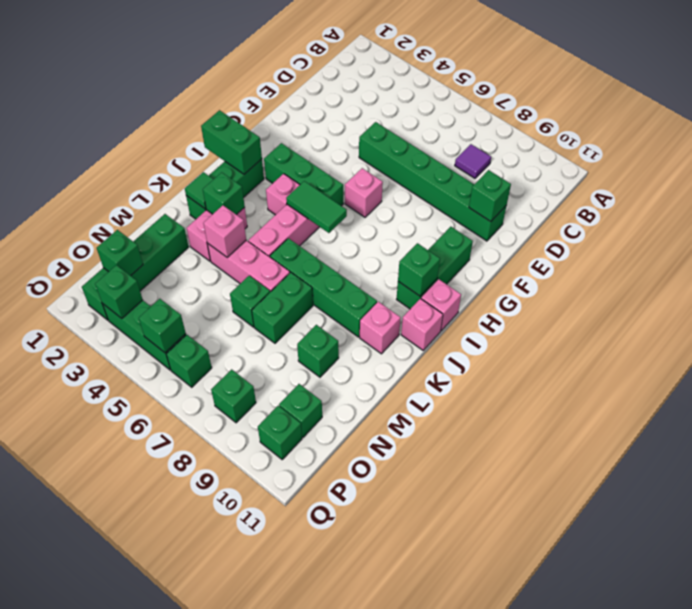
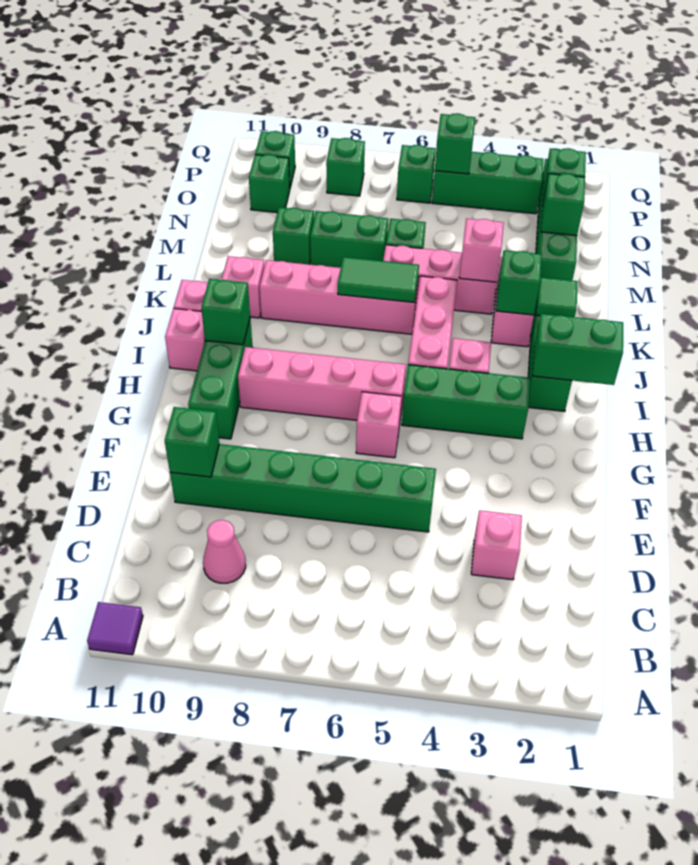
purple 1x1 tile [455,144,491,178] -> purple 1x1 tile moved to [87,602,143,655]
none -> pink 1x1 cone [203,520,246,583]
none -> pink 1x1 brick [471,510,522,580]
none -> pink 1x4 brick [238,347,406,420]
green 1x2 tile [286,181,347,233] -> green 1x2 tile moved to [338,257,419,303]
green 1x4 brick [270,238,377,337] -> pink 1x4 brick [260,260,418,334]
green 1x2 brick [252,273,313,343] -> green 1x2 brick turned to [310,211,388,268]
green 1x1 brick [95,265,143,318] -> green 1x1 brick moved to [541,174,585,236]

